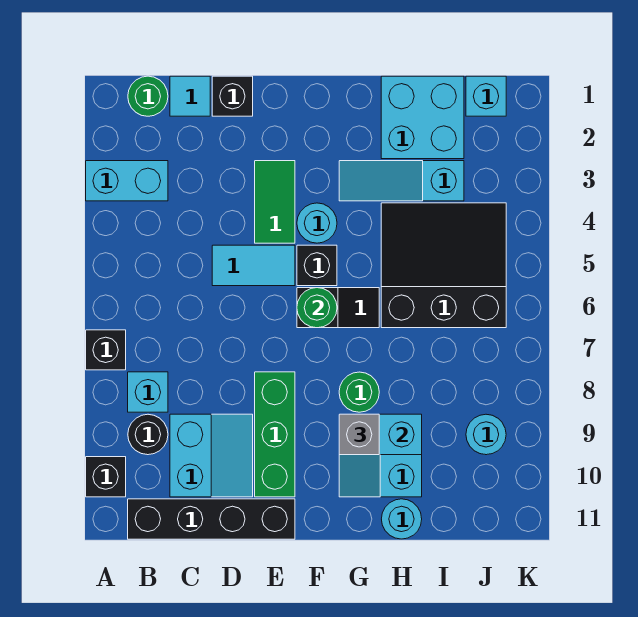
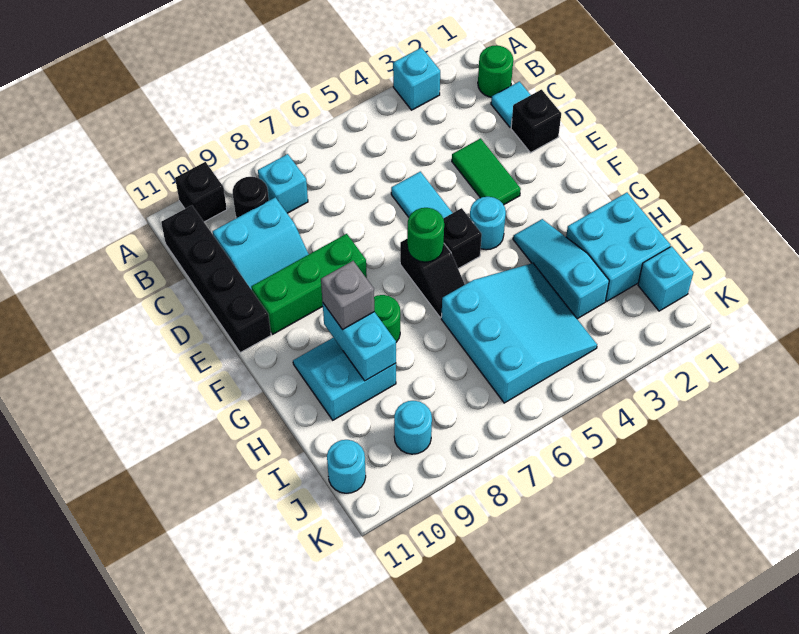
cyan 1x2 brick [86,161,168,201] -> cyan 1x1 brick [393,48,440,110]
black 1x1 brick [86,330,126,370] -> none
green 1x2 tile [255,161,295,243] -> green 1x2 tile turned to [452,138,521,205]
black 3x3 slope [381,203,506,328] -> cyan 3x3 slope [441,263,597,403]
cyan 1x1 round brick [382,499,422,539] -> cyan 1x1 round brick moved to [327,440,366,493]

